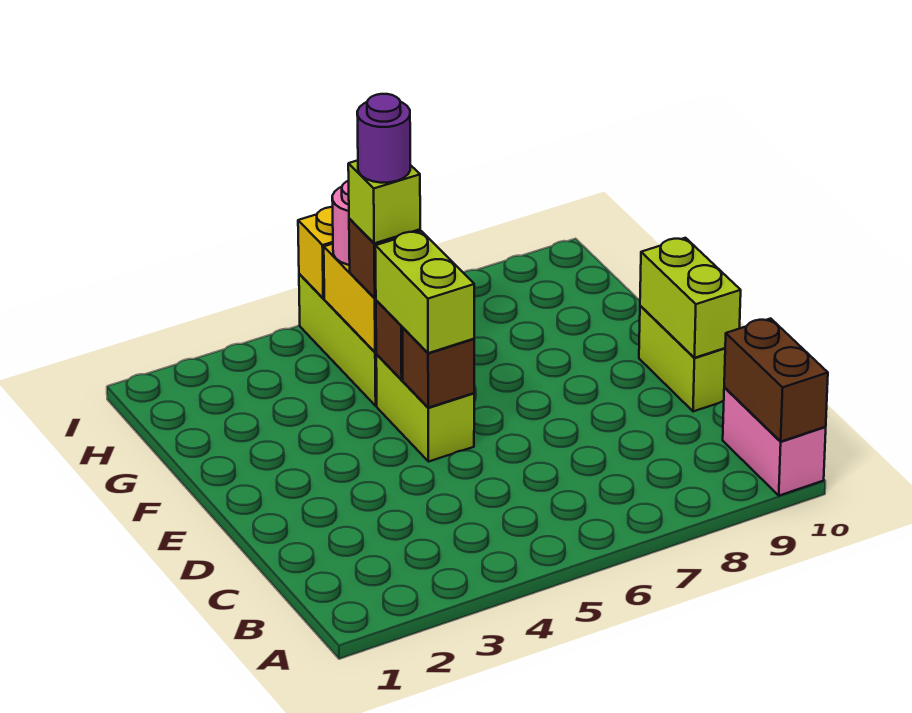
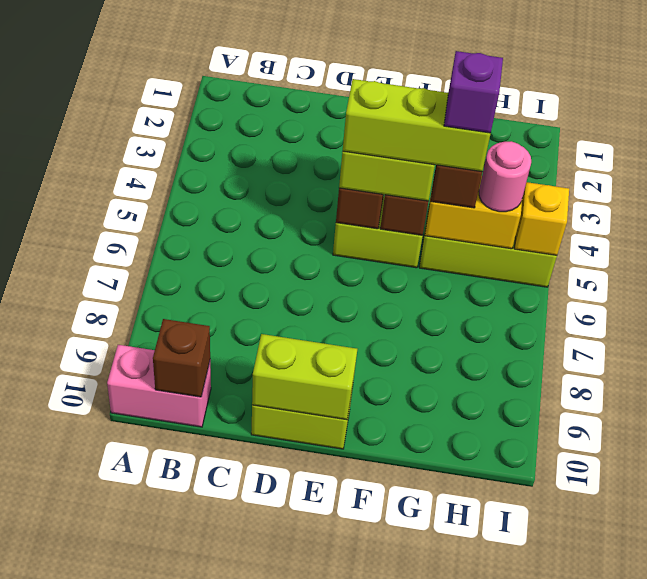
brown 1x2 brick [724,319,828,442] -> brown 1x1 brick [153,319,210,397]
lime 1x1 brick [348,160,420,243] -> lime 1x3 brick [343,79,491,172]
purple 1x1 round brick [357,94,410,183] -> purple 1x1 brick [444,51,503,133]

